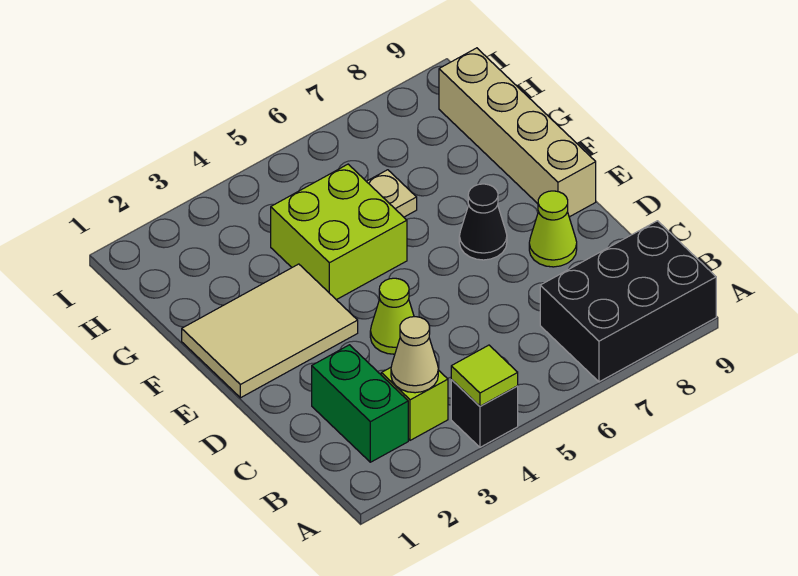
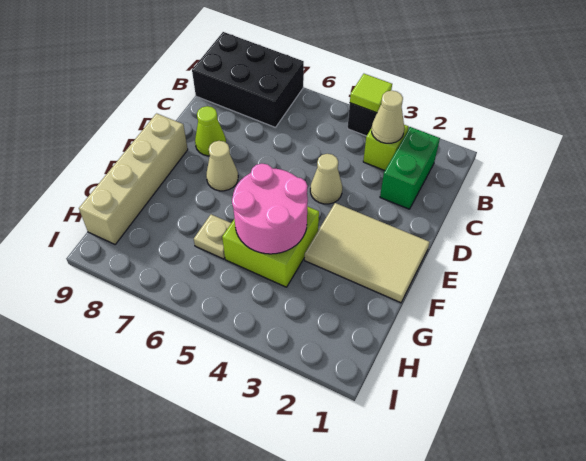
lime 1x1 cone [370,278,414,354] -> tan 1x1 cone [310,154,342,204]
black 1x1 cone [459,184,507,260] -> tan 1x1 cone [206,141,238,191]
none -> pink 2x2 round brick [232,164,308,254]

